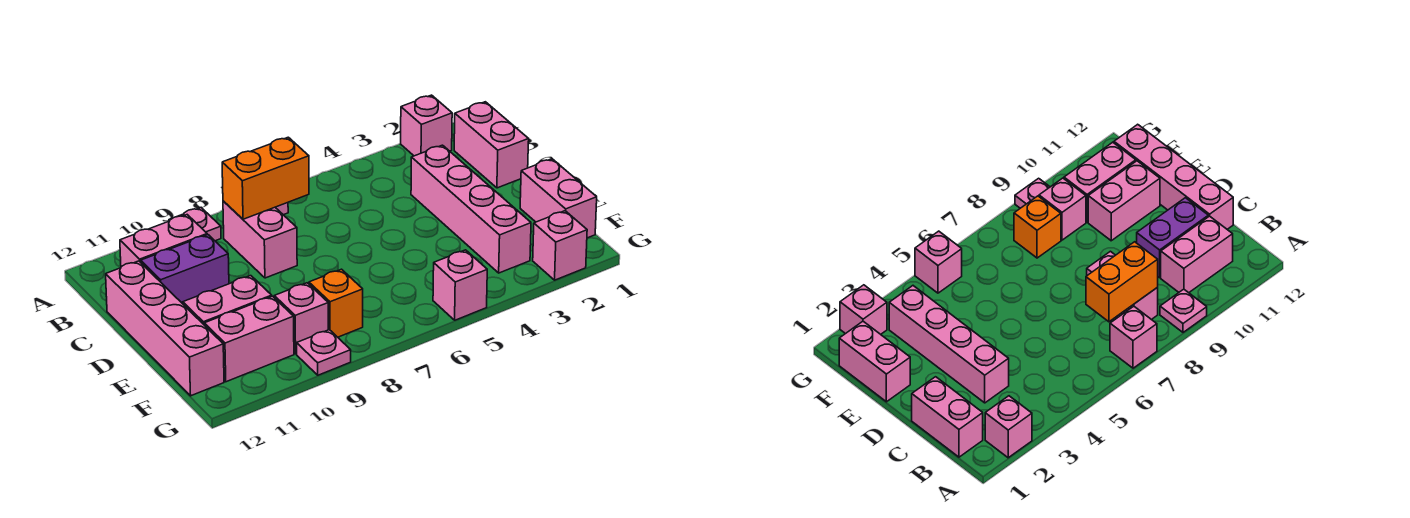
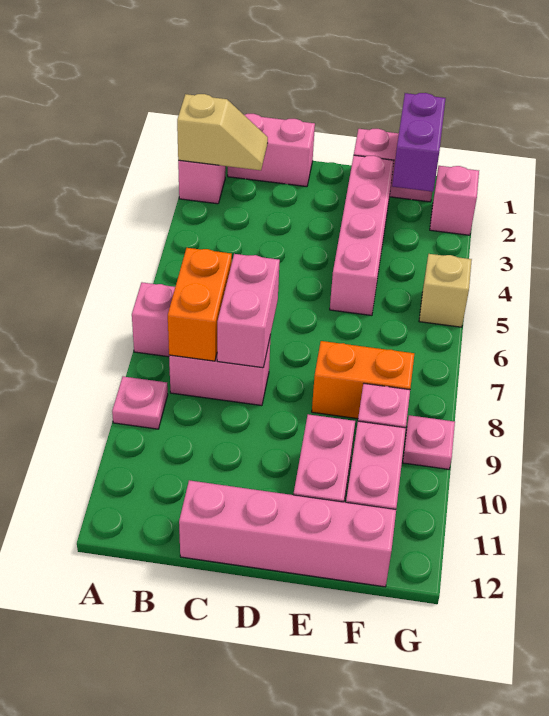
none -> tan 1x2 slope [177,94,268,170]
pink 1x2 brick [120,215,207,267] -> pink 1x2 brick moved to [217,254,280,368]
pink 1x4 brick [411,145,531,273] -> pink 1x4 brick turned to [330,155,394,315]
purple 1x2 brick [141,235,229,304] -> purple 1x2 brick moved to [392,93,446,192]
orange 1x1 brick [309,269,363,337] -> orange 1x2 brick [312,341,414,419]
pink 1x1 brick [433,250,487,320] -> tan 1x1 brick [419,254,472,327]

